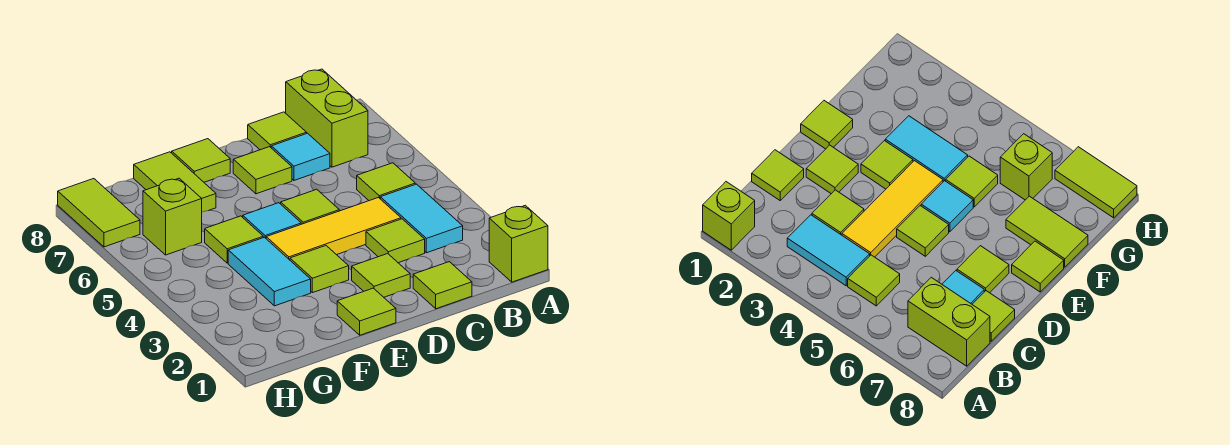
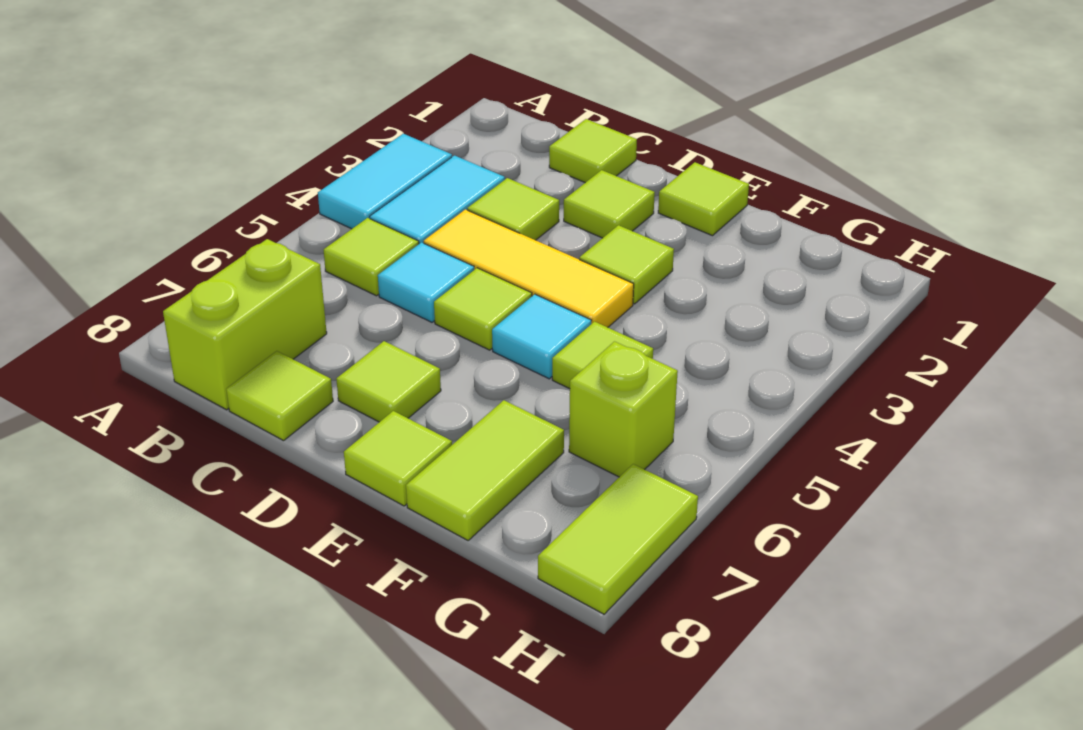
lime 1x1 brick [489,205,548,282] -> none
cyan 1x1 tile [271,133,330,180] -> cyan 1x1 tile moved to [378,242,474,322]
cyan 1x2 tile [228,237,311,306] -> cyan 1x2 tile moved to [318,134,452,229]

